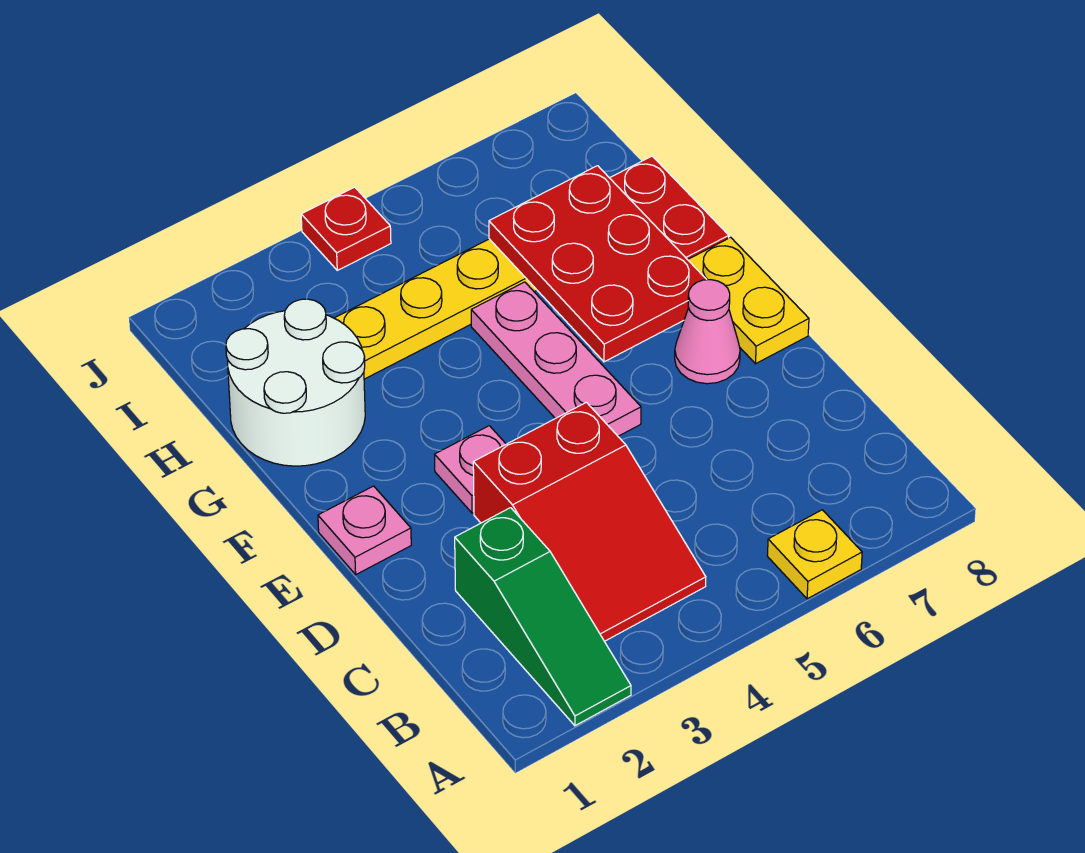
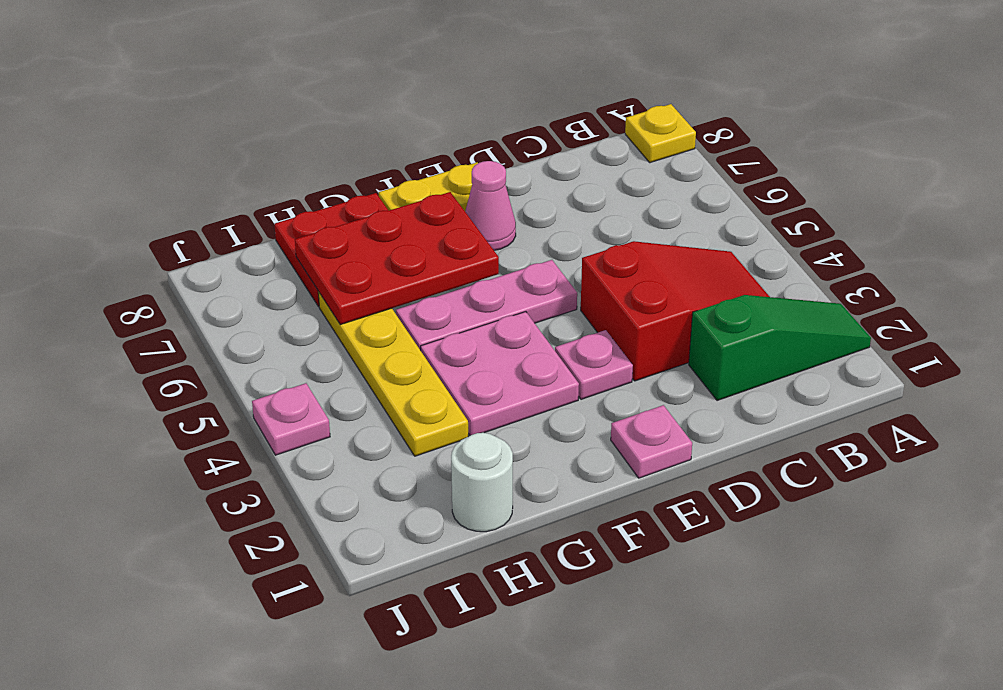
yellow 1x1 plate [767,510,862,599] -> yellow 1x1 plate moved to [625,104,696,163]
none -> pink 2x2 plate [421,312,579,435]
white 2x2 round brick [226,299,365,466] -> white 1x1 round brick [451,433,513,532]
red 1x1 plate [301,187,391,270] -> pink 1x1 plate [252,383,330,455]

